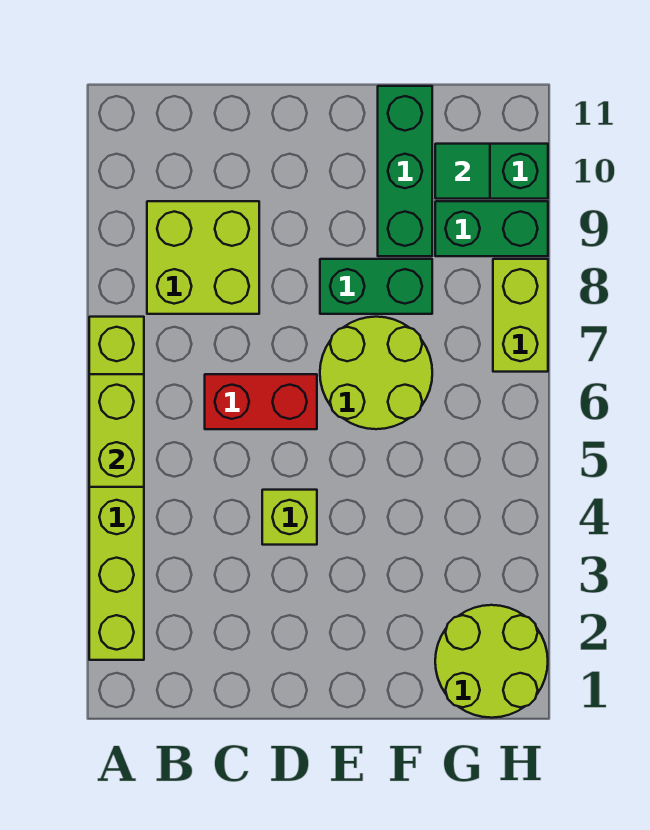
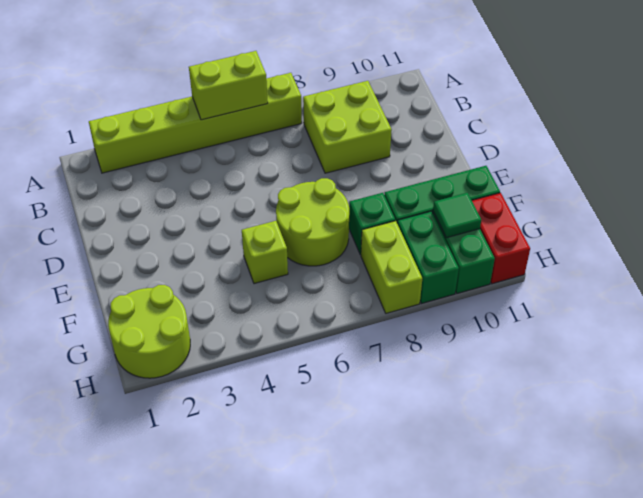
red 1x2 brick [205,374,317,429] -> red 1x2 brick moved to [472,193,530,284]
lime 1x1 brick [262,490,317,545] -> lime 1x1 brick moved to [242,221,288,284]
green 1x2 brick [320,259,432,314] -> green 1x1 brick [349,193,395,255]
lime 1x2 brick [493,259,548,372] -> lime 1x2 brick turned to [361,221,422,313]

